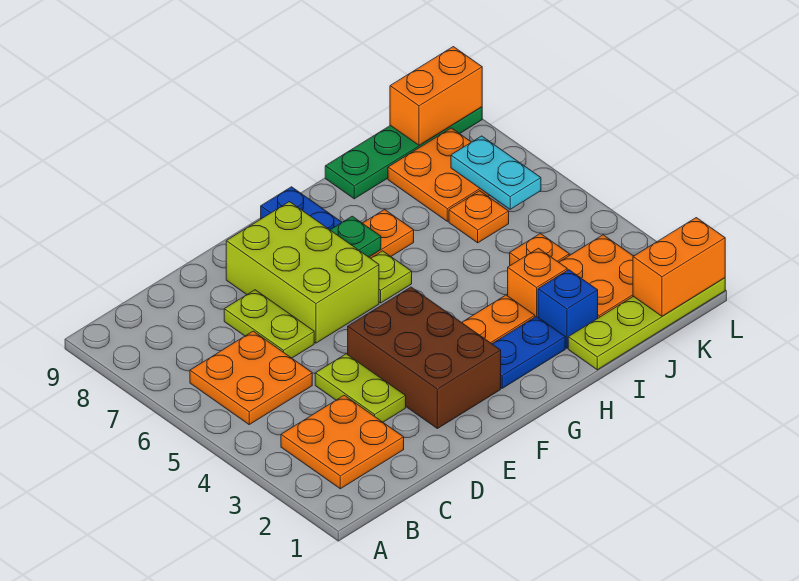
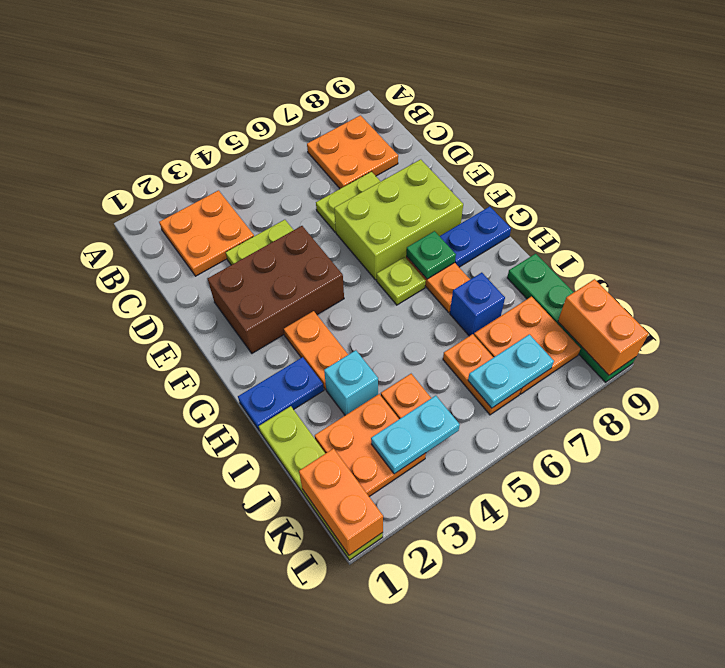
orange 2x2 plate [190,331,312,424] -> orange 2x2 plate moved to [307,115,398,189]
blue 1x2 plate [493,316,565,388] -> blue 1x2 plate turned to [238,357,324,431]
blue 1x1 brick [538,270,598,348] -> blue 1x1 brick moved to [450,273,505,336]
orange 1x1 brick [508,248,567,317] -> cyan 1x1 brick [324,350,378,415]
orange 1x1 plate [449,191,509,243] -> orange 1x2 plate [443,334,521,415]
none -> cyan 1x2 plate [371,396,460,474]

